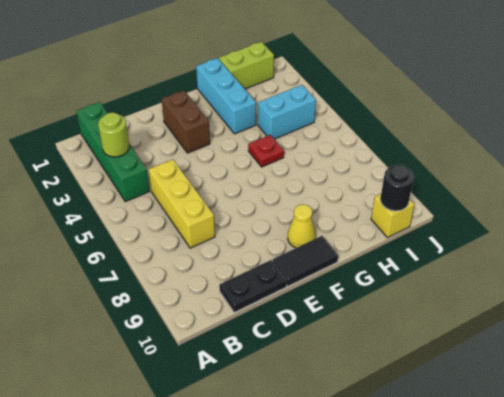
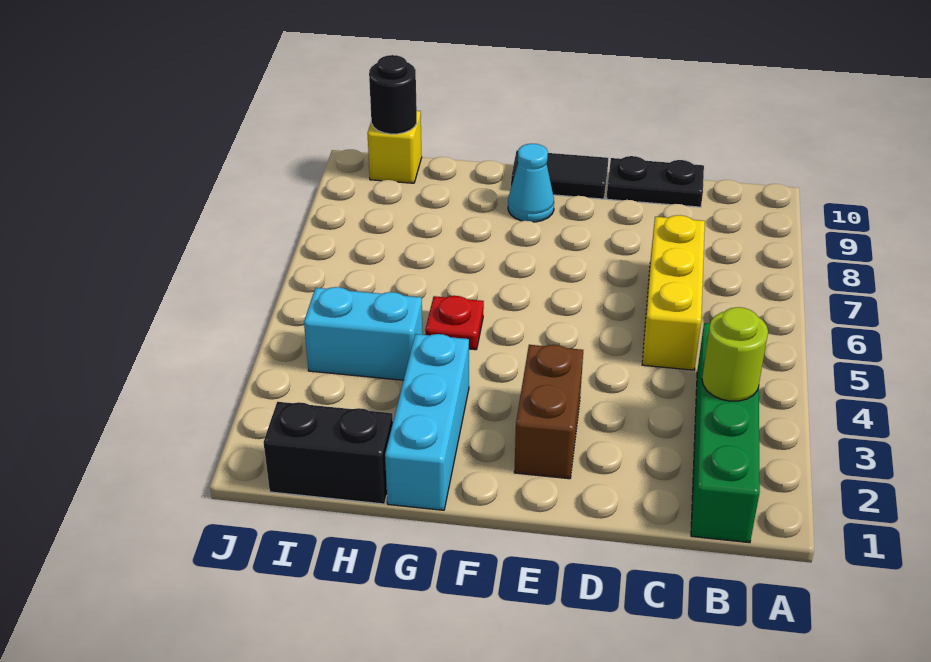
yellow 1x1 cone [288,204,316,248] -> cyan 1x1 cone [508,144,554,222]
lime 1x2 brick [219,42,274,89] -> black 1x2 brick [263,402,393,504]

